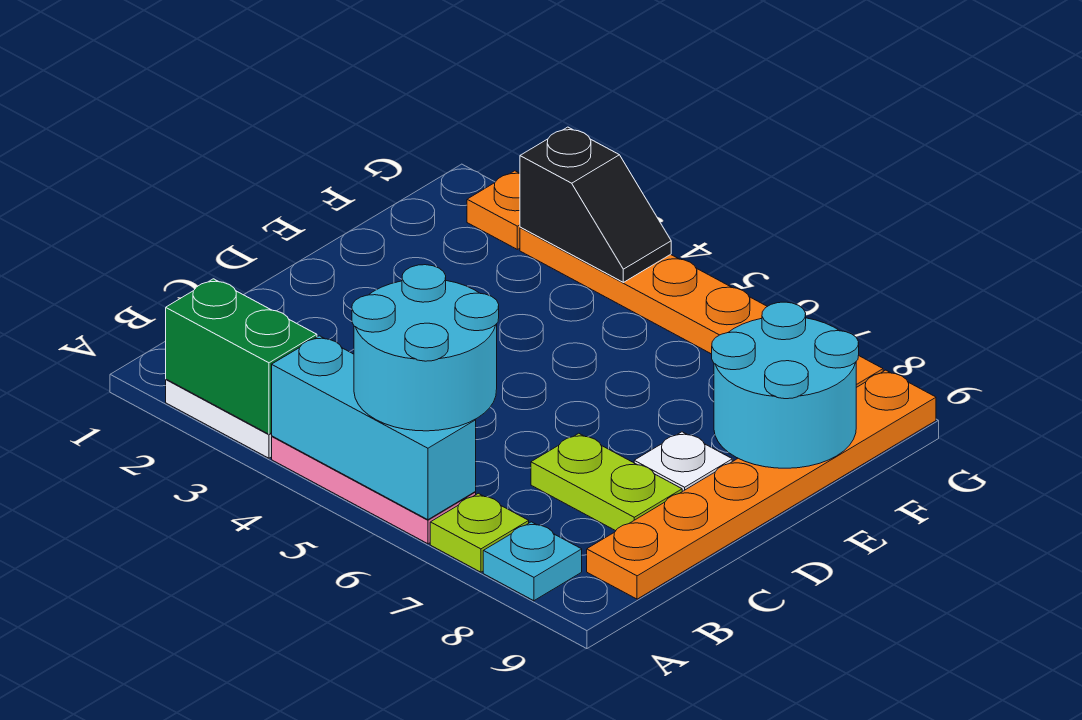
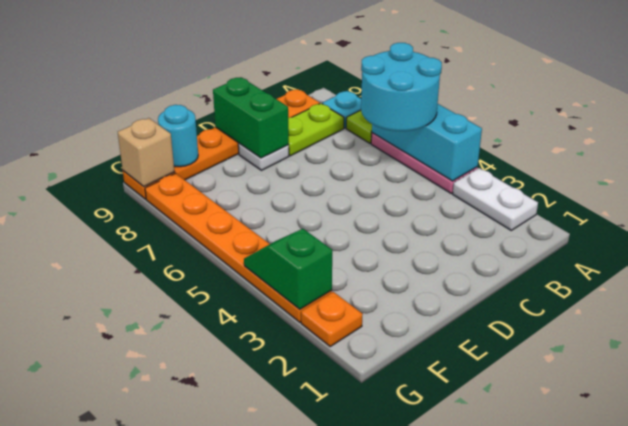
green 1x2 brick [166,279,317,434] -> green 1x2 brick moved to [213,77,289,158]
lime 1x2 plate [531,433,682,531] -> lime 1x2 plate turned to [288,103,344,156]
cyan 2x2 round brick [712,302,859,468] -> cyan 1x1 round brick [158,105,198,167]
black 1x2 slope [520,127,671,282] -> green 1x2 slope [244,229,332,309]
none -> tan 1x1 brick [118,118,175,187]

